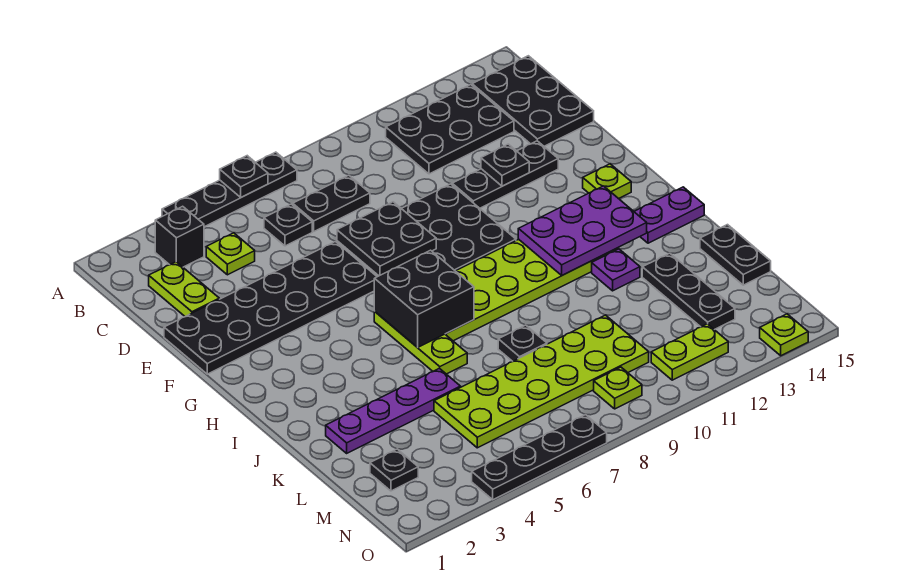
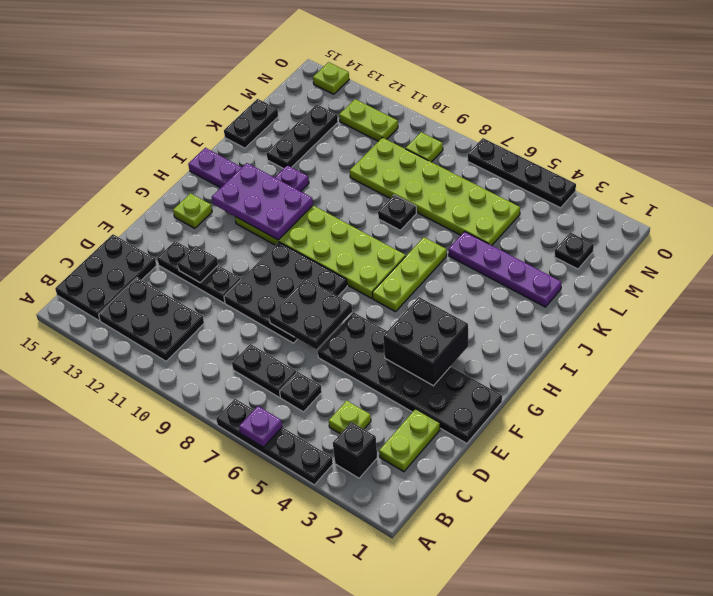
black 1x1 plate [220,156,268,197] -> purple 1x1 plate [239,406,282,447]
black 2x2 brick [374,250,474,348] -> black 2x2 brick moved to [383,297,468,386]

